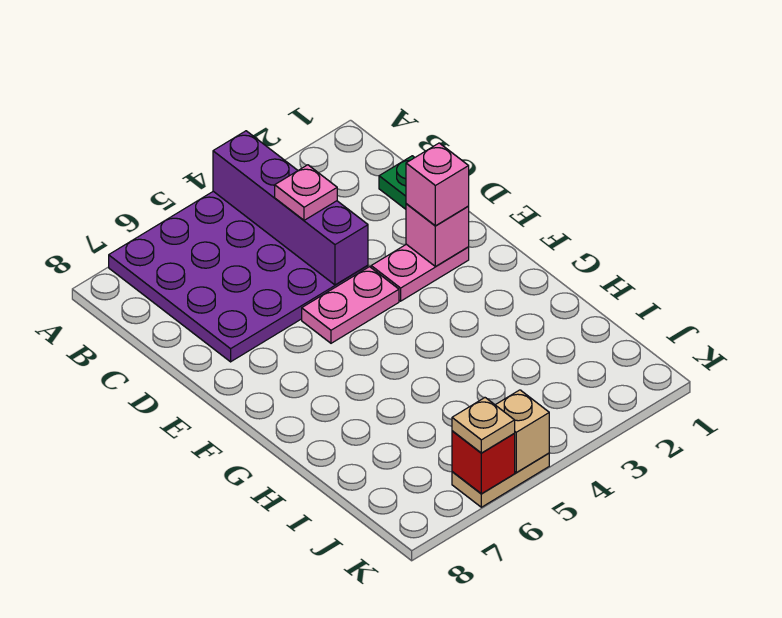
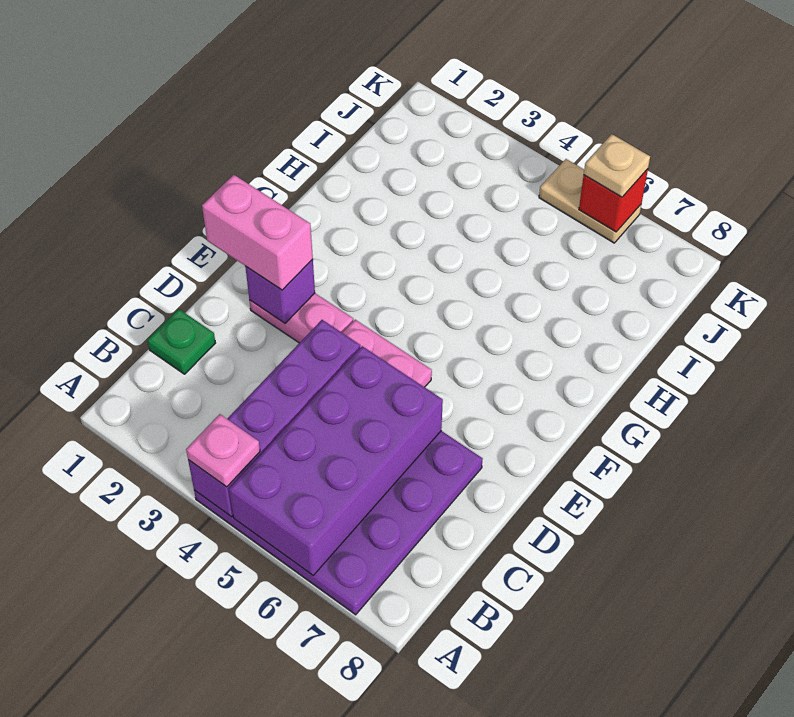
none -> purple 2x4 brick [229,346,443,575]
pink 1x1 plate [275,165,337,220] -> pink 1x1 plate moved to [186,414,260,487]
pink 1x1 brick [406,204,469,266] -> purple 1x1 brick [245,260,315,323]
pink 1x1 brick [406,143,469,226] -> pink 1x2 brick [202,175,313,290]
tan 1x1 brick [496,390,549,472] -> none

